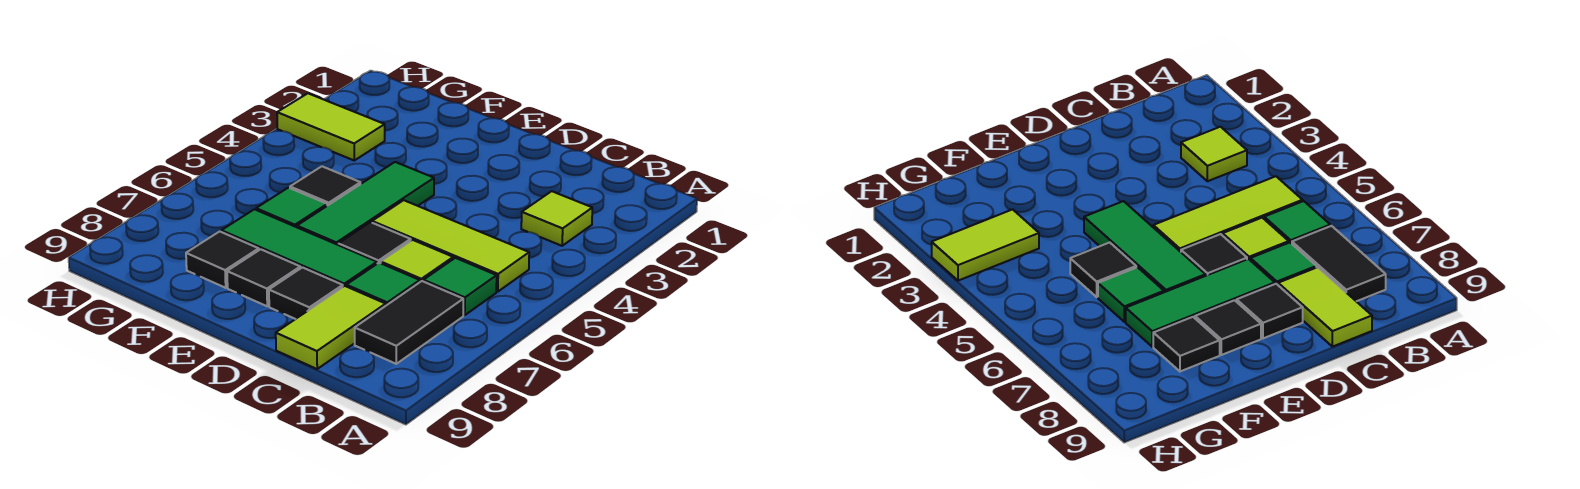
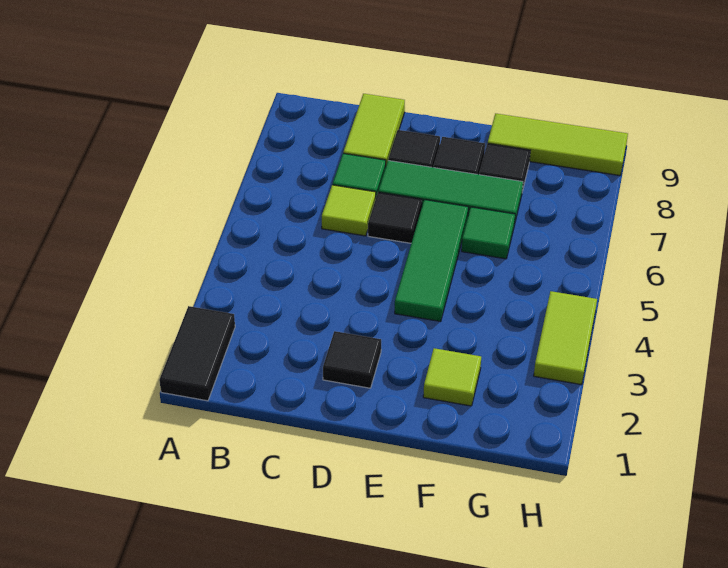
lime 1x1 tile [521,191,592,246] -> lime 1x1 tile moved to [423,348,481,406]
lime 1x3 tile [372,200,529,292] -> lime 1x3 tile moved to [488,113,628,176]
green 1x1 tile [424,258,497,315] -> none
black 1x2 tile [355,281,463,364] -> black 1x2 tile moved to [159,306,235,401]
black 1x1 tile [290,166,360,206] -> black 1x1 tile moved to [323,331,381,388]
lime 1x2 tile [277,93,385,160] -> lime 1x2 tile turned to [534,291,597,385]

